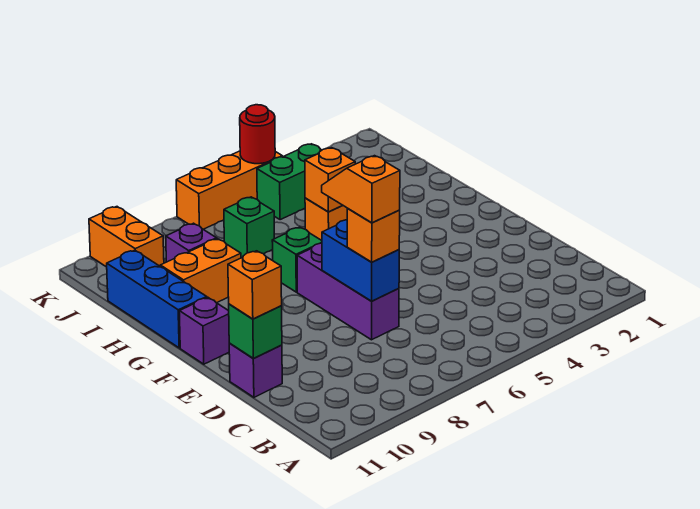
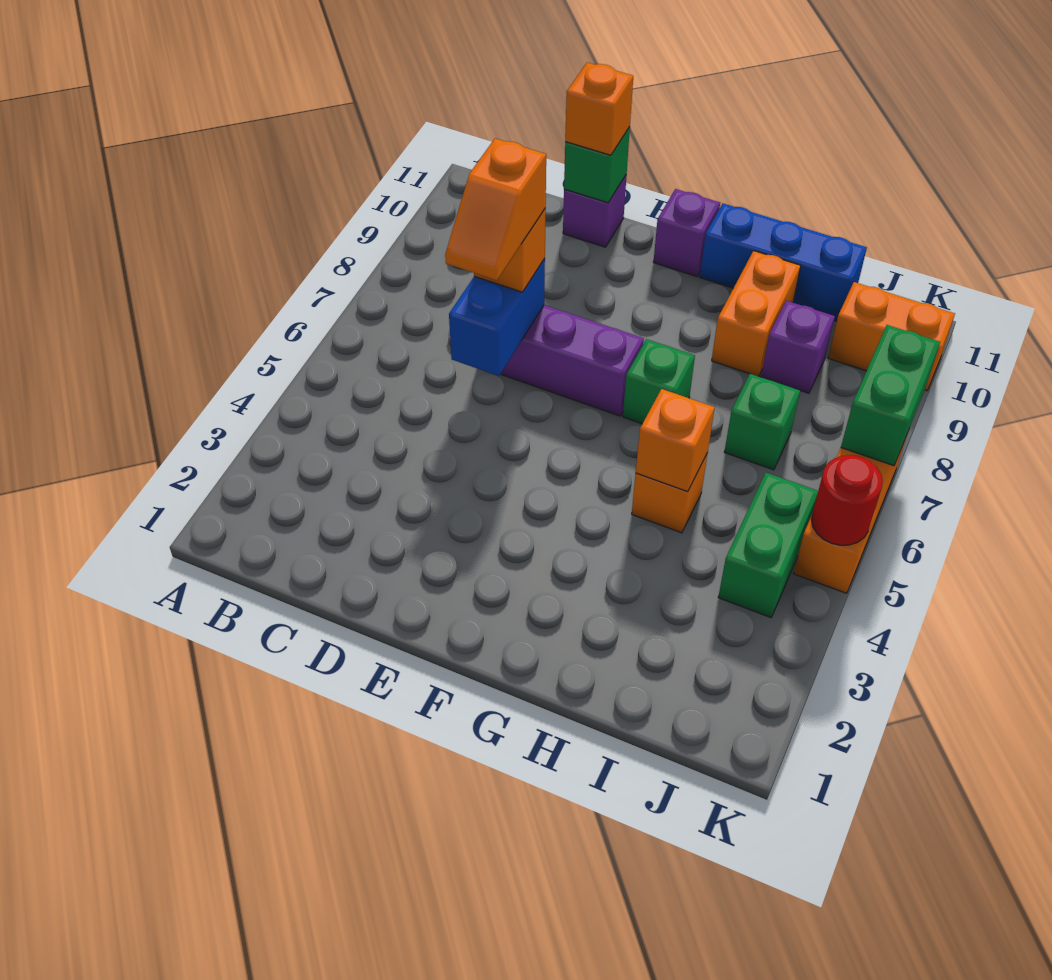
blue 1x2 brick [322,220,399,301] -> blue 1x2 brick turned to [449,259,545,376]
orange 1x2 slope [322,156,400,223] -> orange 1x2 slope turned to [445,138,546,280]
none -> green 1x2 brick [841,325,940,466]

